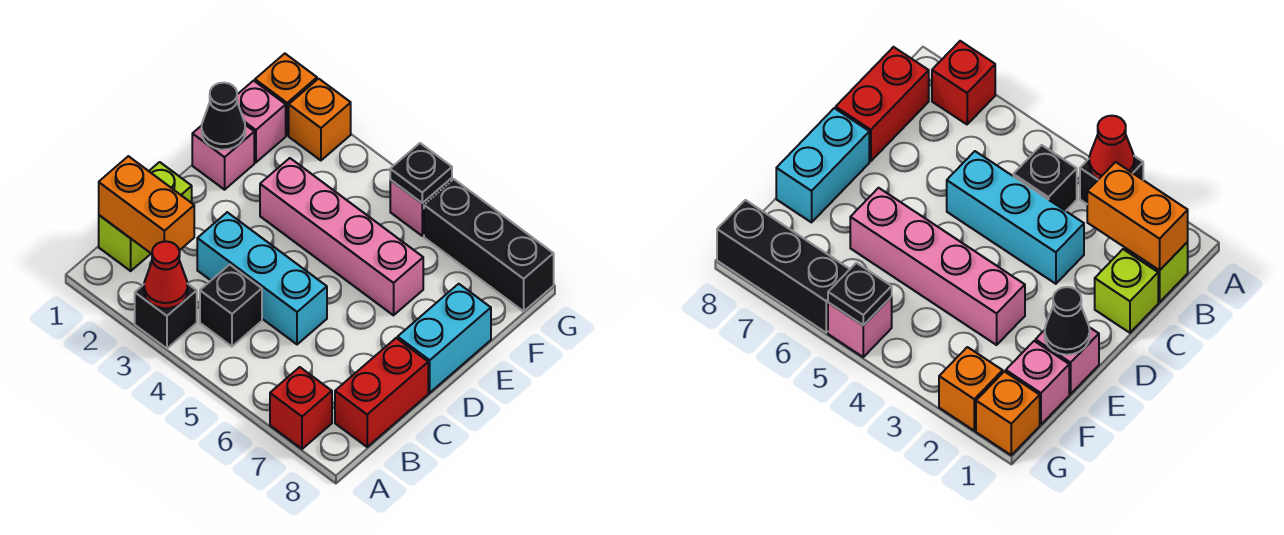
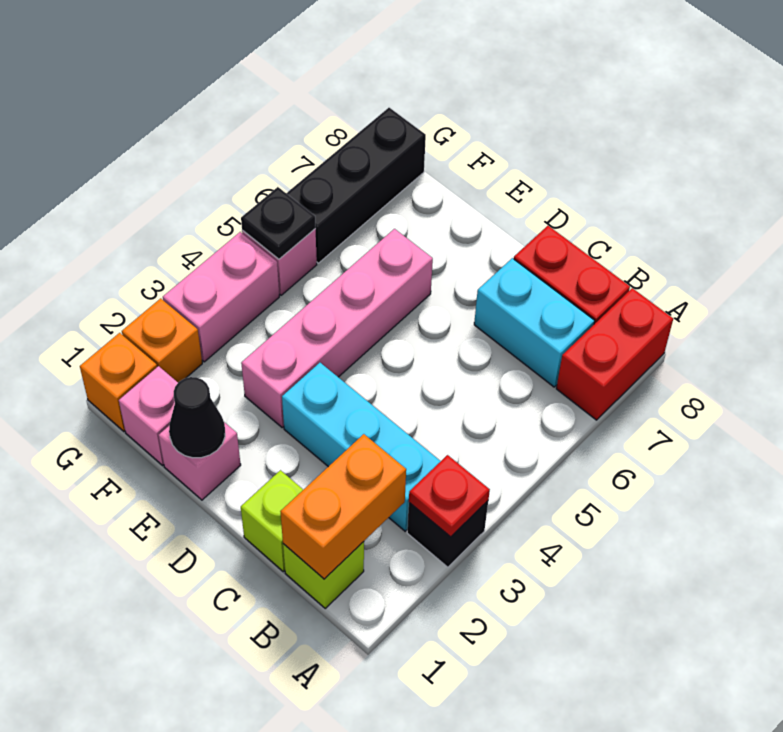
red 1x1 cone [144,241,188,308] -> red 1x1 plate [409,455,490,537]
red 1x1 brick [270,367,332,449] -> red 1x2 brick [556,288,673,420]
black 1x1 brick [200,265,262,346] -> none
cyan 1x3 brick [197,212,327,344] -> cyan 1x3 brick turned to [282,363,441,531]
cyan 1x2 brick [398,284,491,393] -> cyan 1x2 brick moved to [474,258,595,387]
none -> pink 1x2 brick [163,232,279,362]

